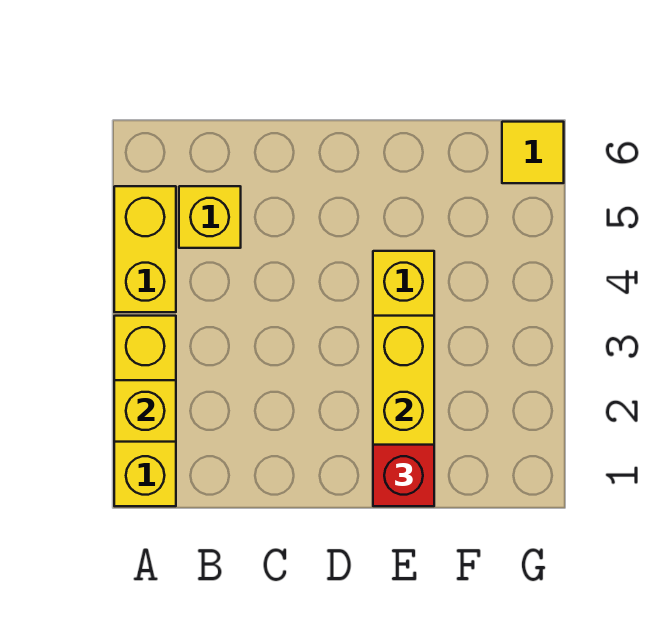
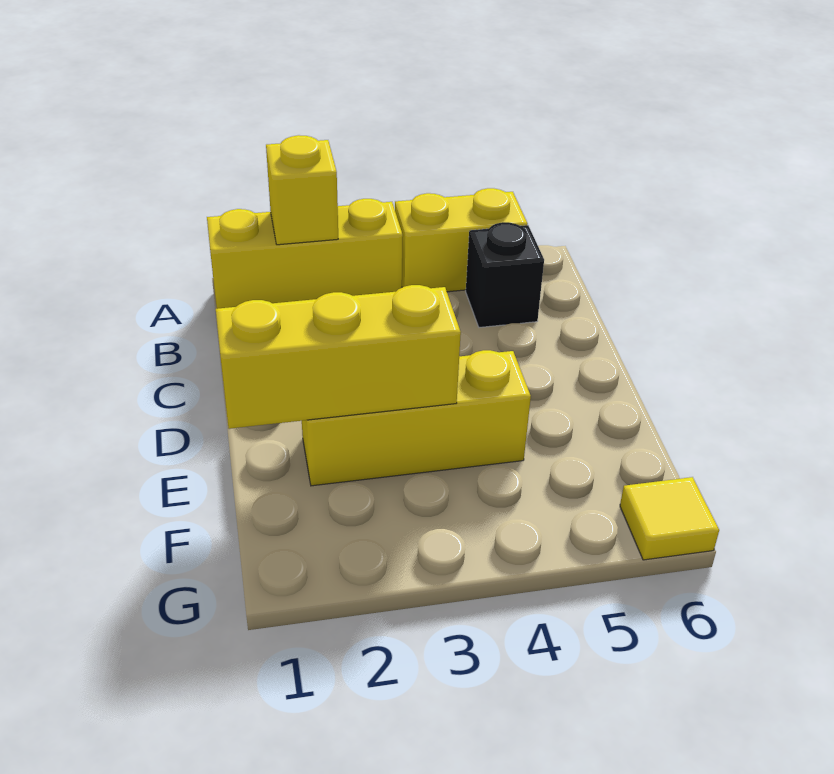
yellow 1x1 brick [179,186,241,248] -> black 1x1 brick [466,222,544,327]
red 1x1 brick [373,445,434,506] -> none

